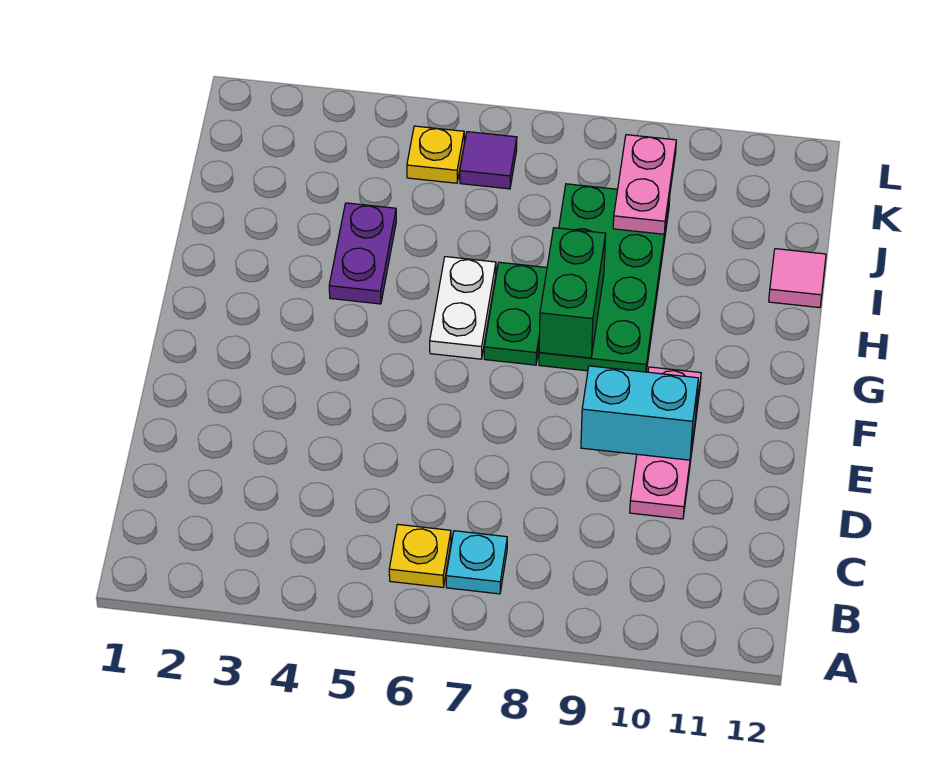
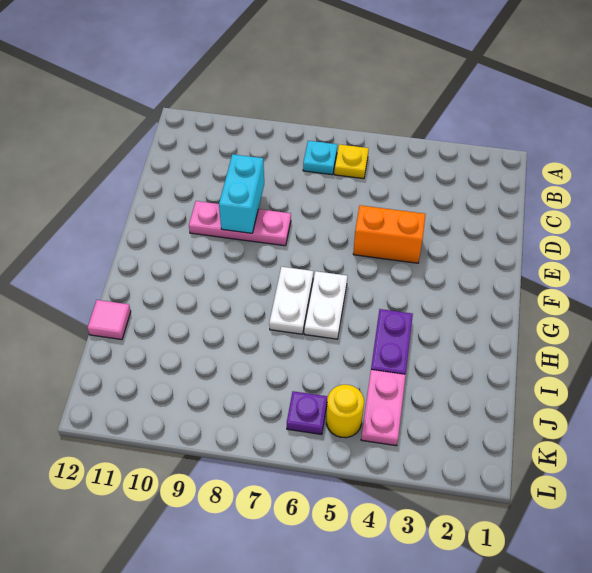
pink 1x3 plate [630,367,701,519] -> pink 1x3 plate turned to [189,201,291,246]
none -> orange 1x2 brick [353,205,426,263]
cyan 1x2 brick [581,366,698,460] -> cyan 1x2 brick turned to [219,154,264,233]
green 1x2 plate [484,262,547,365] -> white 1x2 plate [269,267,313,334]
green 2x4 plate [539,184,670,372] -> none
green 1x2 brick [539,228,606,358] -> none
pink 1x2 plate [613,135,676,234] -> pink 1x2 plate moved to [361,370,406,446]
yellow 1x1 plate [407,126,464,183] -> yellow 1x1 round brick [326,385,364,438]
purple 1x1 tile [460,132,517,189] -> purple 1x1 plate [287,391,327,434]

